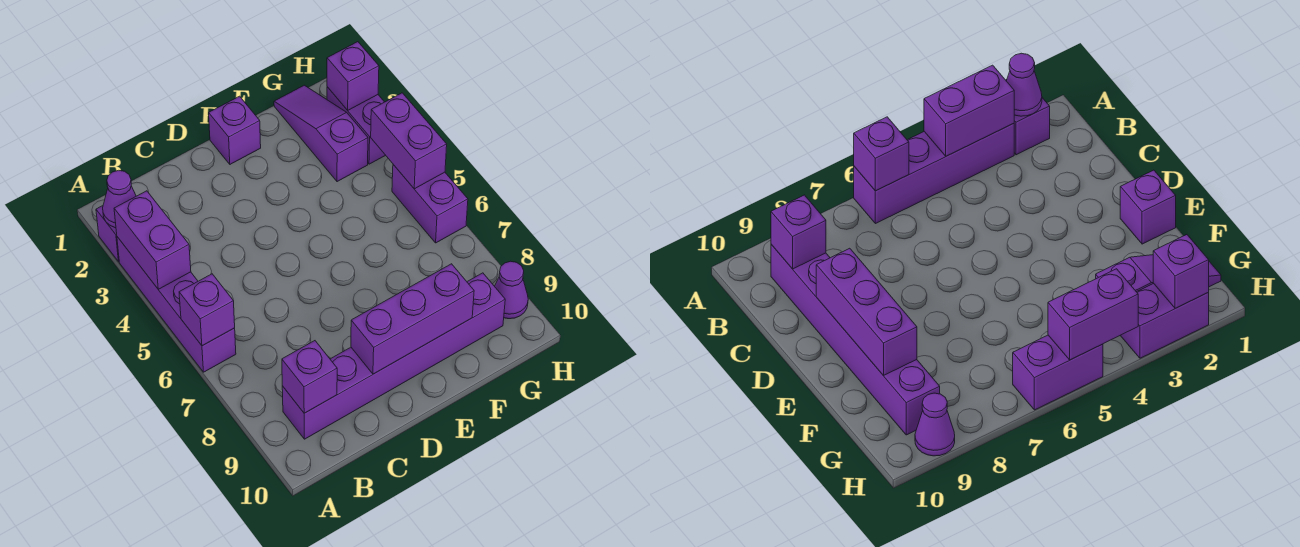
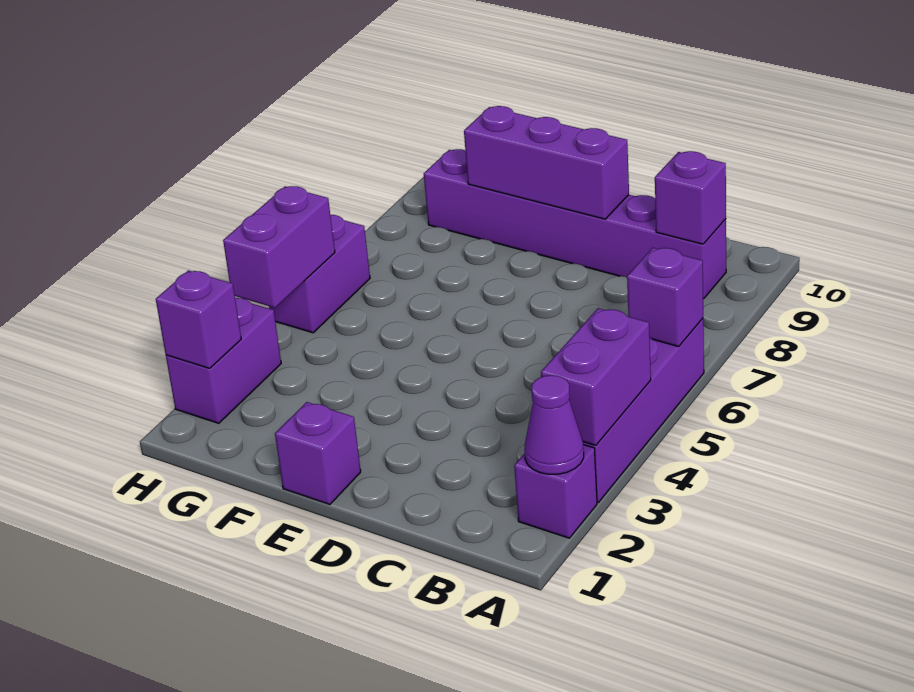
purple 1x3 slope [274,85,368,182] -> none
purple 1x1 cone [495,261,528,319] -> none

